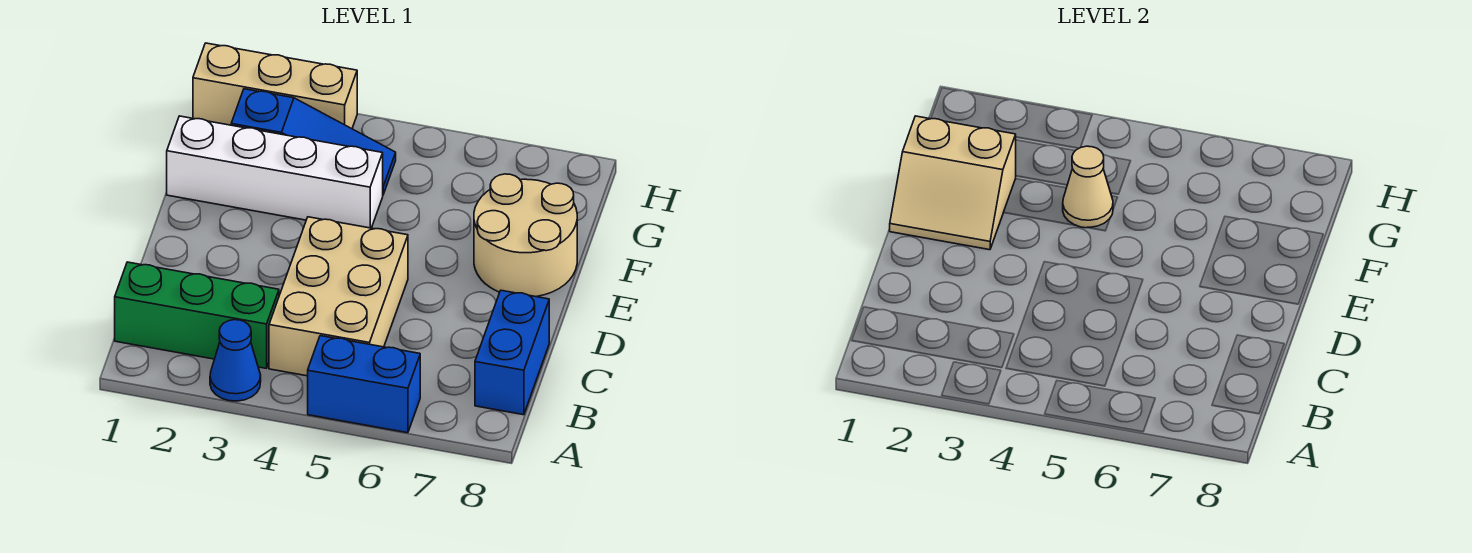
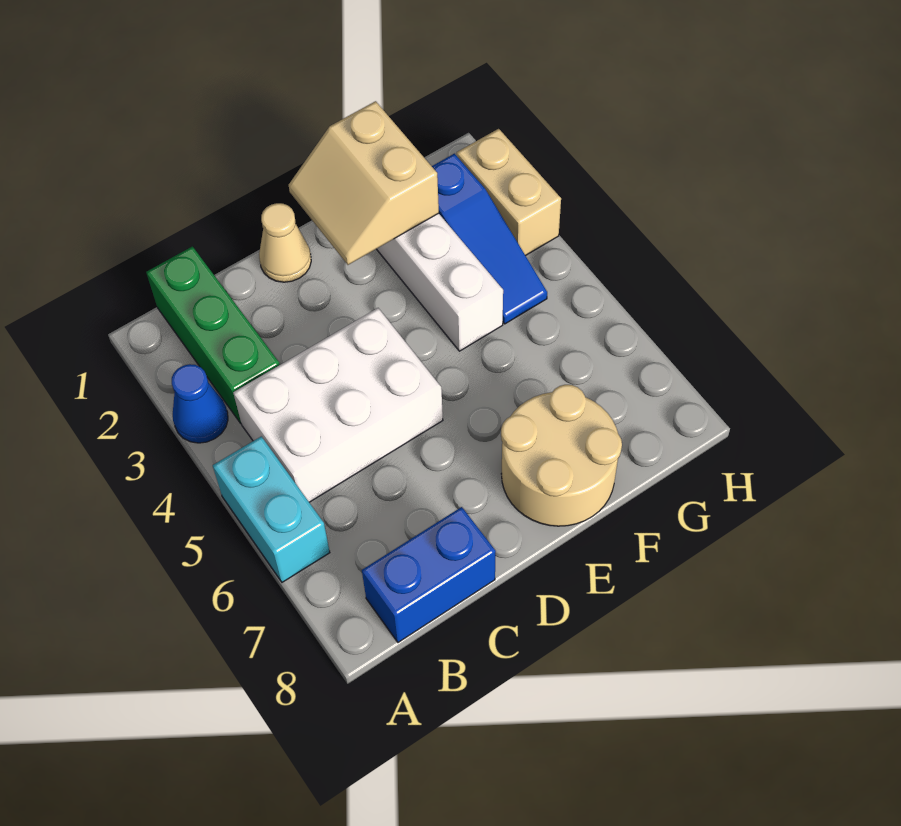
blue 1x2 brick [308,336,420,433] -> cyan 1x2 brick [213,436,330,582]
tan 2x3 brick [269,217,408,376] -> white 2x3 brick [233,308,443,502]
tan 1x1 cone [1063,146,1113,228] -> tan 1x1 cone moved to [259,203,311,282]
tan 1x3 brick [193,43,357,129] -> tan 1x2 brick [457,129,561,256]

